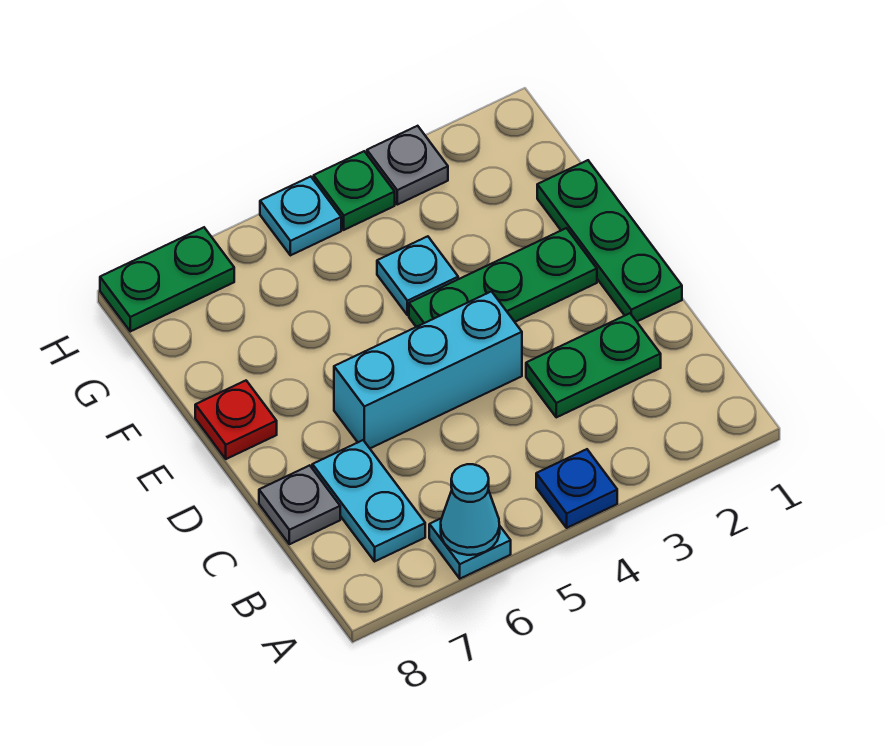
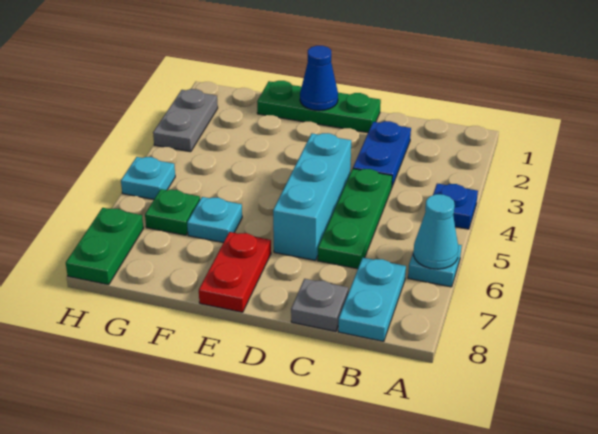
cyan 1x2 plate [312,440,425,561] -> cyan 1x2 plate turned to [338,258,406,341]
green 1x2 plate [526,313,661,417] -> blue 1x2 plate [353,121,411,186]
none -> blue 1x1 cone [300,46,338,111]
green 1x3 plate [409,228,597,327] -> green 1x3 plate moved to [318,169,392,269]
red 1x1 plate [195,381,277,459] -> red 1x2 plate [199,232,271,312]
cyan 1x1 plate [377,236,458,315] -> cyan 1x1 plate moved to [187,197,242,243]
grey 1x1 plate [367,126,448,205] -> grey 1x2 plate [153,89,218,152]
green 1x1 plate [314,151,395,230] -> green 1x1 plate moved to [145,189,200,235]

